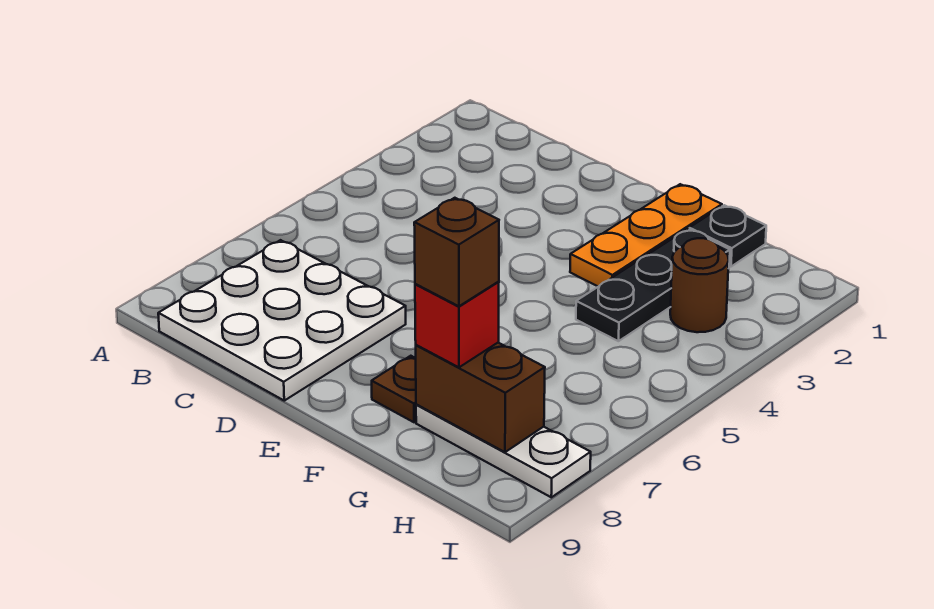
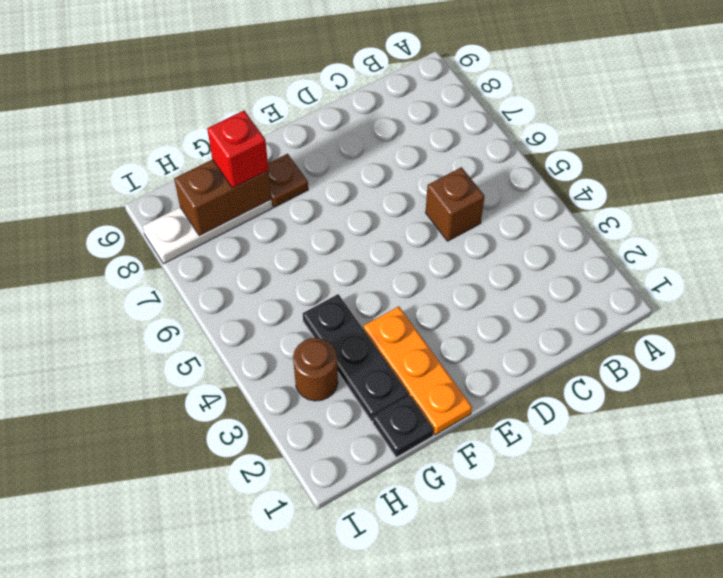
white 3x3 plate [158,240,406,401] -> none
brown 1x1 brick [414,198,499,306] -> brown 1x1 brick moved to [425,167,485,241]

